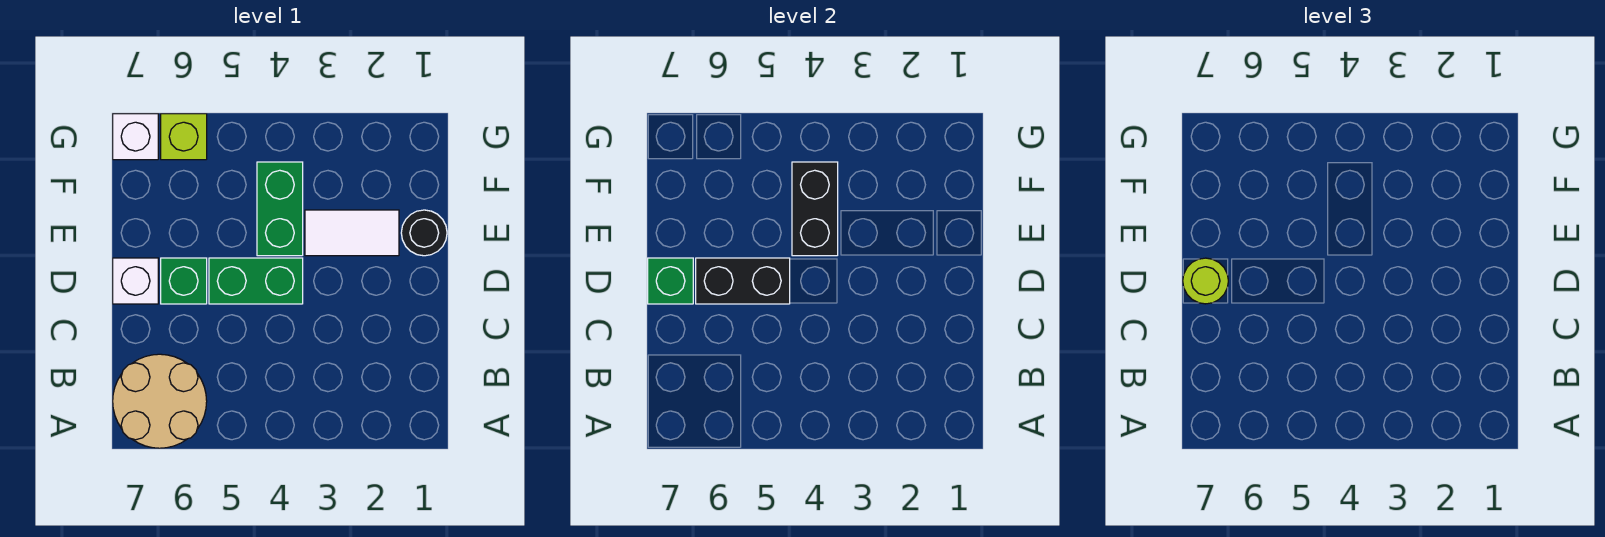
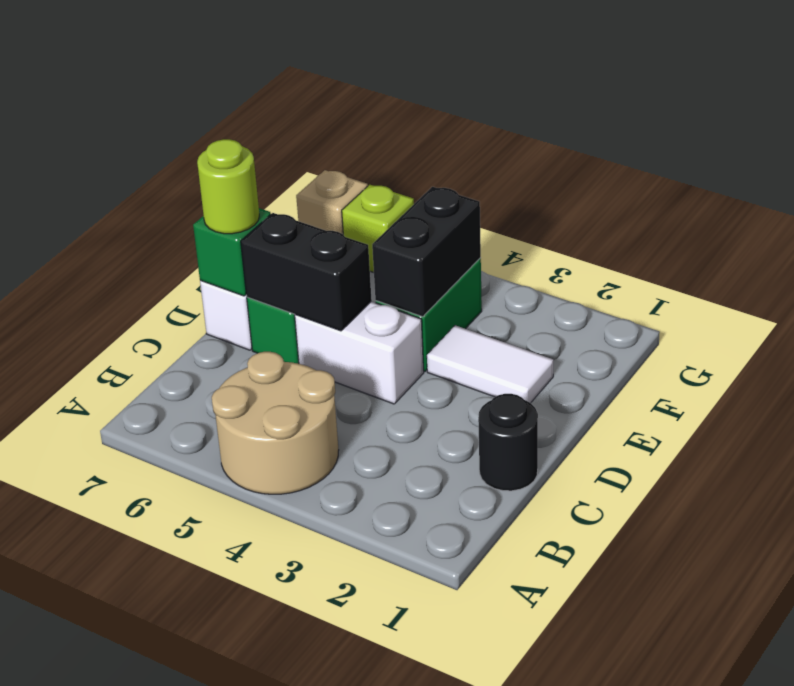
tan 2x2 round brick [113,354,207,448] -> tan 2x2 round brick moved to [212,352,339,494]
green 1x2 brick [209,258,303,304] -> white 1x2 brick [295,302,424,404]
black 1x1 round brick [401,210,447,256] -> black 1x1 round brick moved to [478,394,538,491]
white 1x1 brick [113,114,158,160] -> tan 1x1 brick [296,170,368,234]

